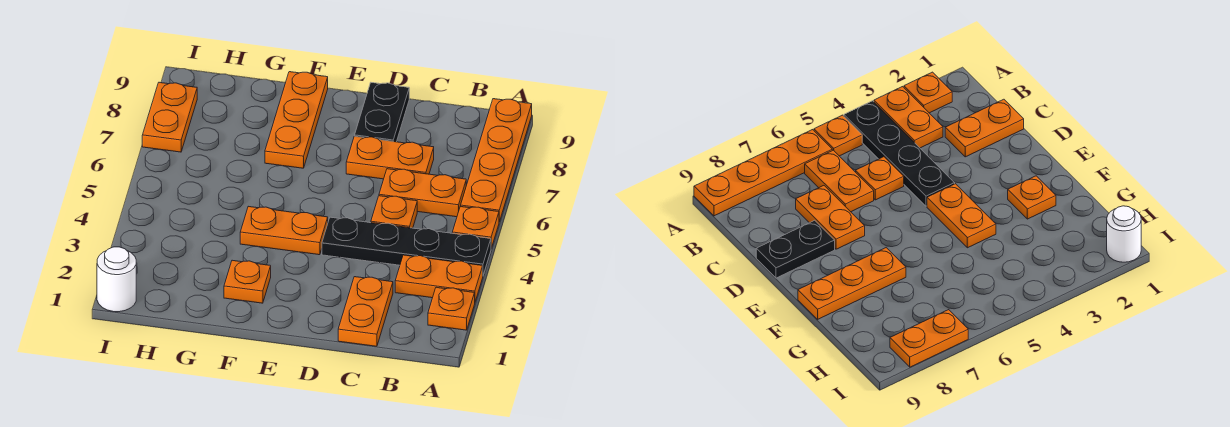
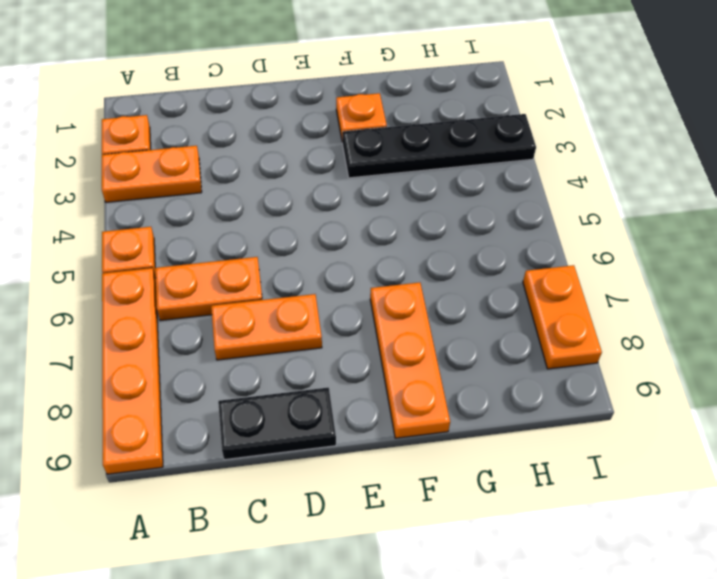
black 1x4 plate [322,217,491,275] -> black 1x4 plate moved to [342,114,536,178]
orange 1x2 plate [338,277,393,346] -> none
orange 1x1 plate [371,196,417,228] -> none
black 1x2 plate [355,83,409,142] -> black 1x2 plate turned to [218,387,336,460]
orange 1x2 plate [240,206,328,255] -> none
white 1x1 round brick [97,247,136,312] -> none

